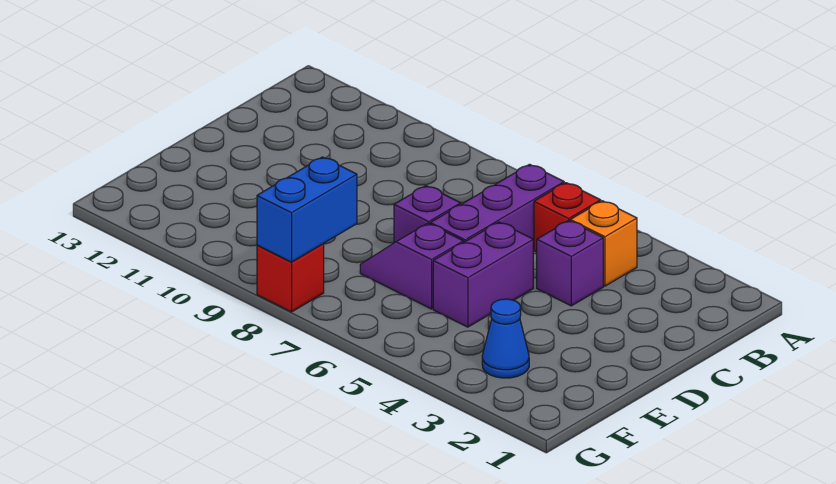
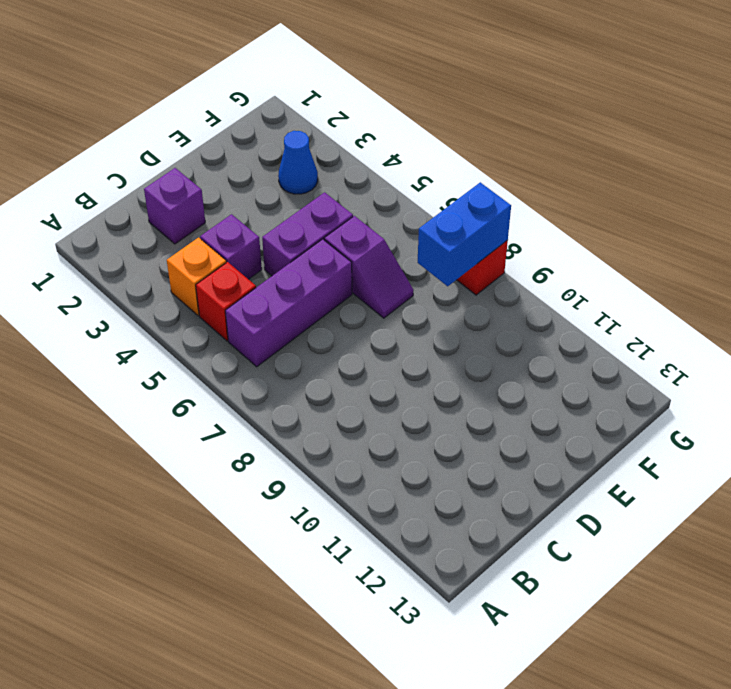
purple 1x1 brick [394,186,461,243] -> purple 1x1 brick moved to [144,168,205,244]

